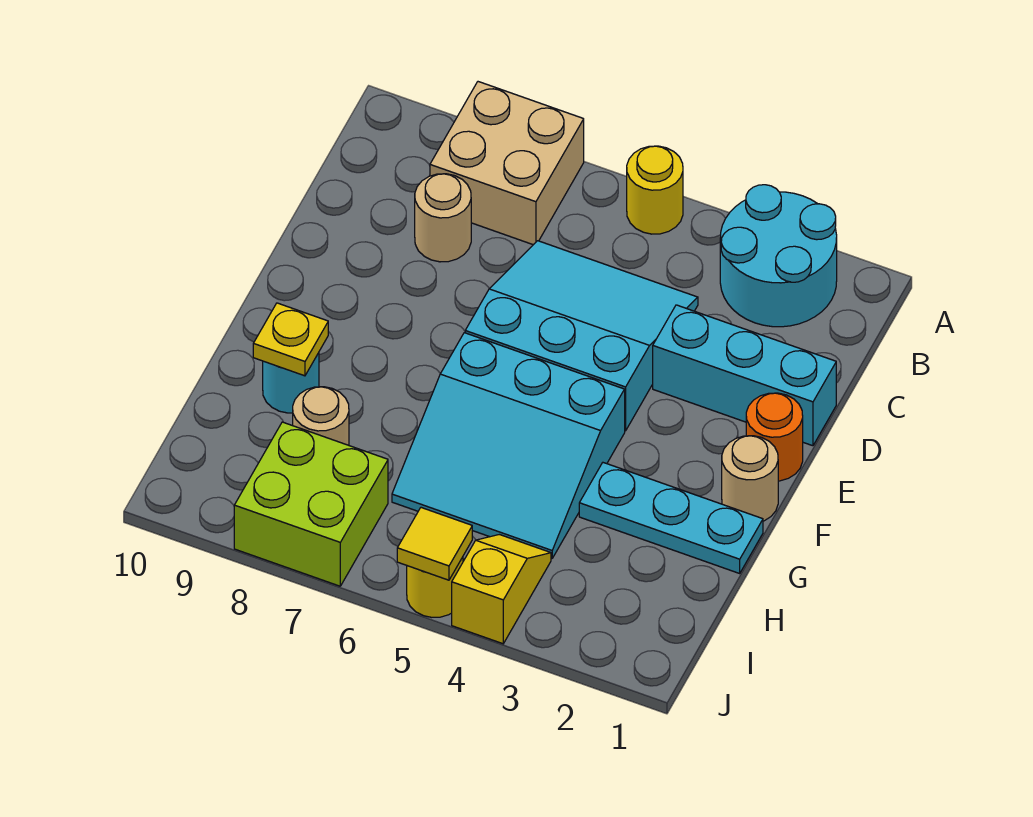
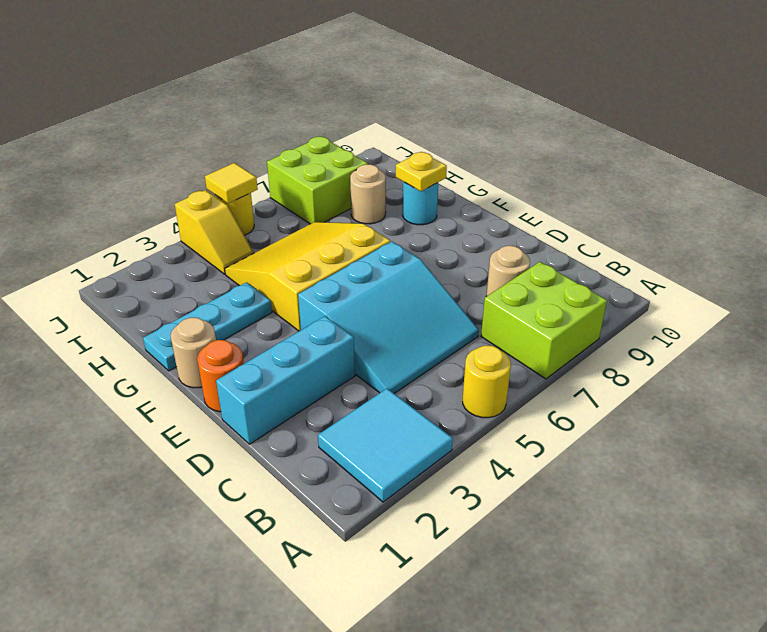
cyan 2x2 round brick [720,185,837,327] -> cyan 2x2 tile [318,389,453,502]
tan 2x2 brick [430,82,584,245] -> lime 2x2 brick [481,262,607,379]
cyan 3x3 slope [392,333,625,558] -> yellow 3x3 slope [225,222,390,331]

